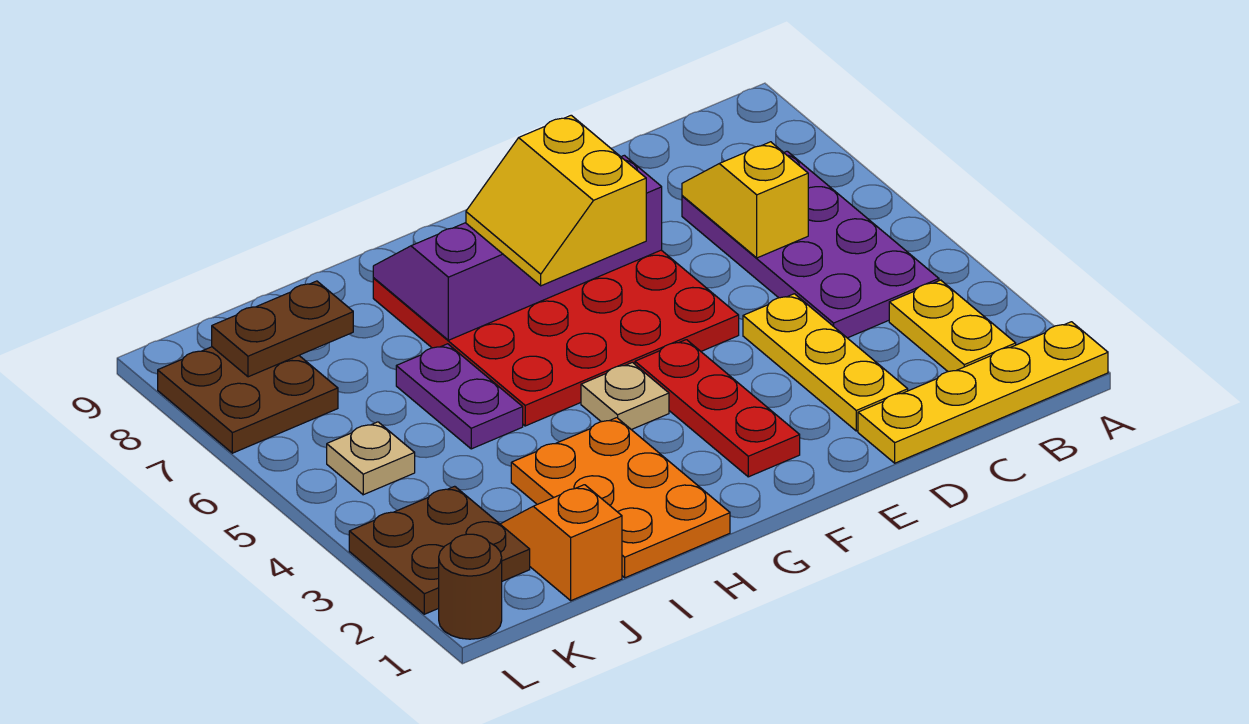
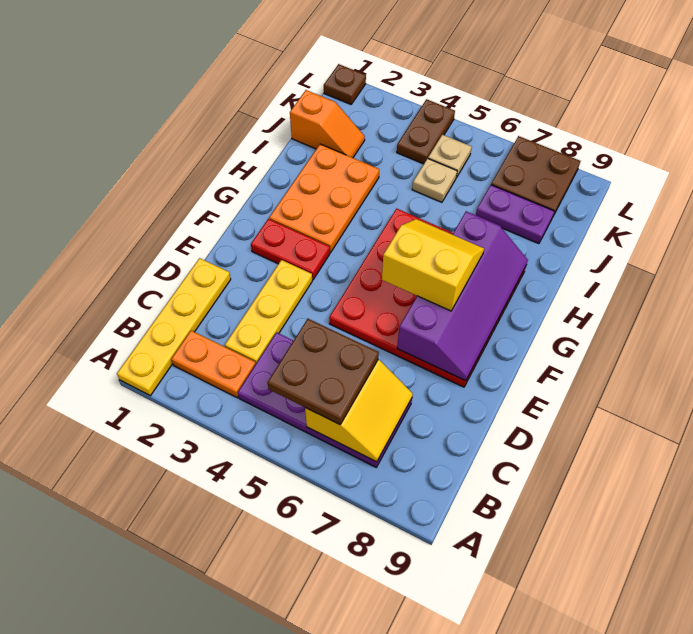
yellow 1x2 plate [889,280,1016,372] -> orange 1x2 plate [171,331,256,398]
yellow 1x2 slope [682,142,808,258] -> yellow 2x2 slope [305,359,413,462]
yellow 1x3 plate [743,294,908,431] -> yellow 1x3 plate turned to [225,260,312,363]
red 1x3 plate [635,340,800,477] -> red 1x2 plate [251,219,330,280]
tan 1x1 plate [581,362,669,430] -> tan 1x1 plate moved to [412,159,457,202]
orange 2x3 plate [511,418,730,578] -> orange 2x3 plate turned to [269,144,379,253]
purple 1x2 plate [396,344,523,449] -> purple 1x2 plate moved to [476,185,554,244]
brown 1x2 plate [212,281,353,377] -> brown 1x2 plate moved to [397,99,455,164]
brown 2x2 plate [349,486,530,614] -> brown 2x2 plate moved to [268,319,379,425]
brown 1x1 round brick [439,534,502,639] -> brown 1x1 plate [324,64,366,104]

